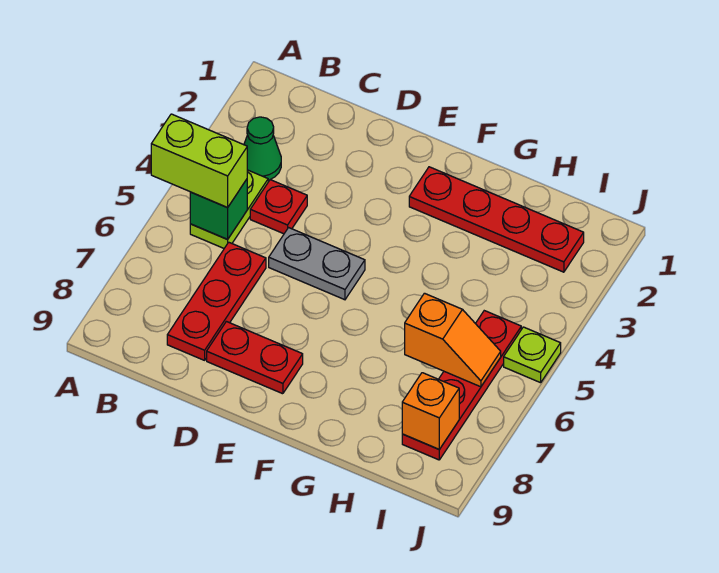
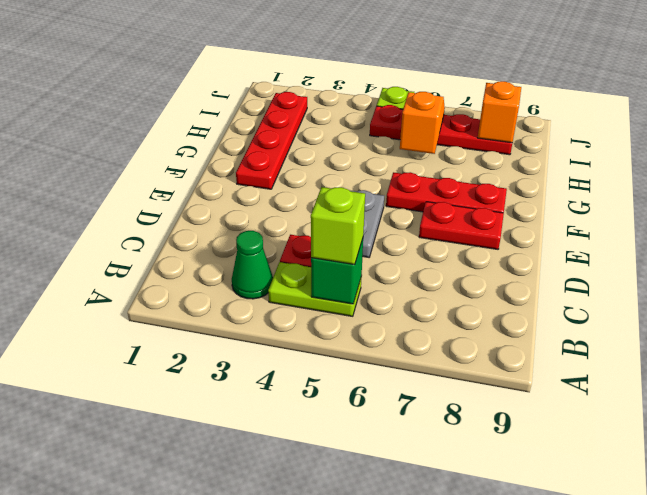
lime 1x2 brick [151,114,247,208] -> lime 1x1 brick [311,187,365,264]
red 1x3 plate [167,242,266,360] -> red 1x3 plate moved to [386,172,507,213]
red 1x2 plate [207,321,303,394] -> red 1x2 plate turned to [419,202,504,249]

